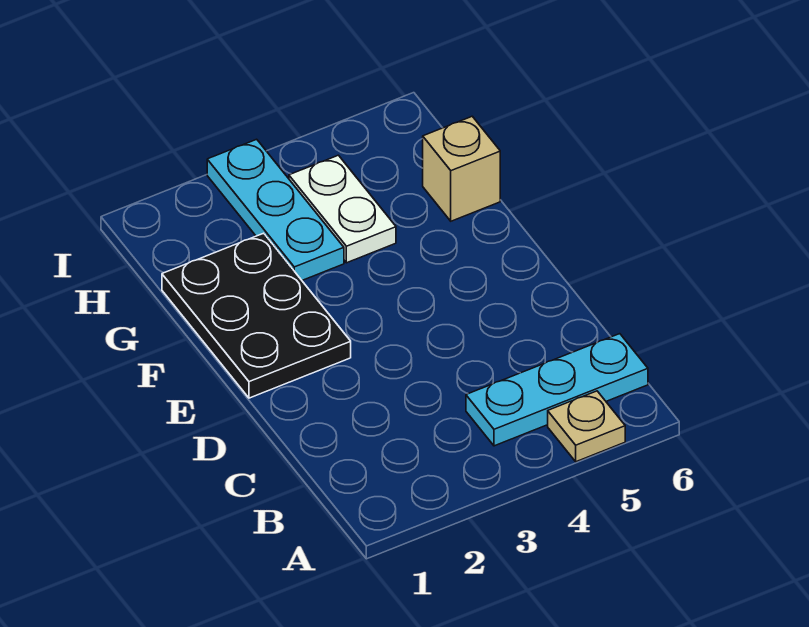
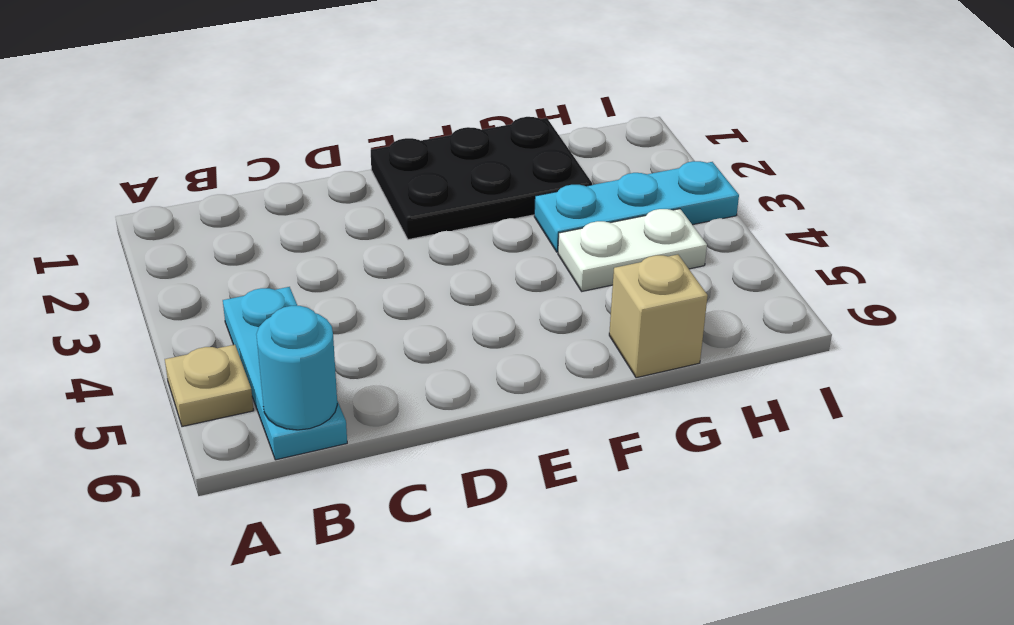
none -> cyan 1x1 round brick [256,306,337,430]

